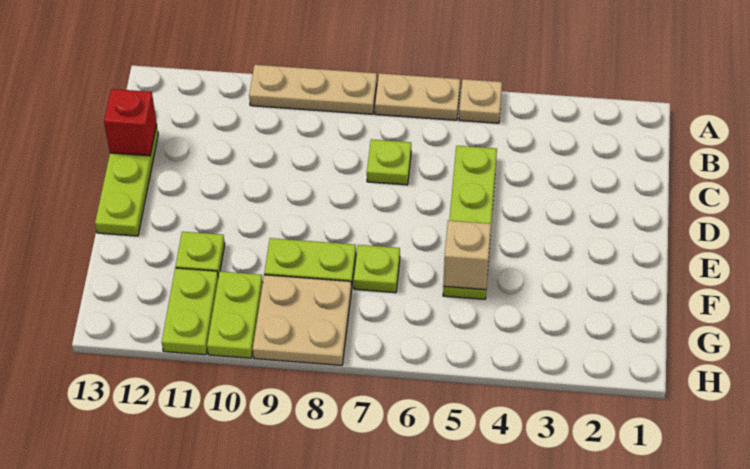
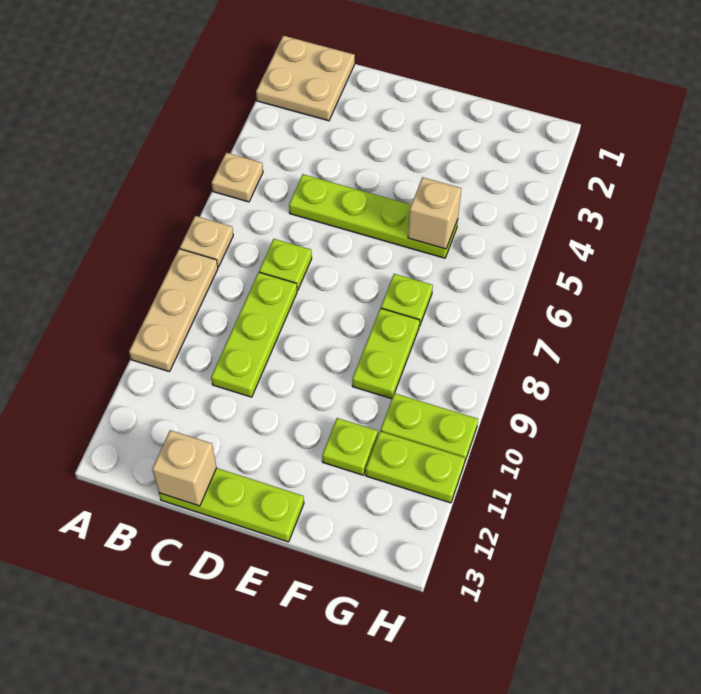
tan 1x2 plate [375,73,460,120] -> tan 1x1 plate [180,216,233,267]
none -> lime 1x3 plate [211,272,297,397]
red 1x1 brick [104,89,157,156] -> tan 1x1 brick [152,430,217,506]
tan 2x2 plate [253,275,351,365] -> tan 2x2 plate moved to [256,36,355,121]

